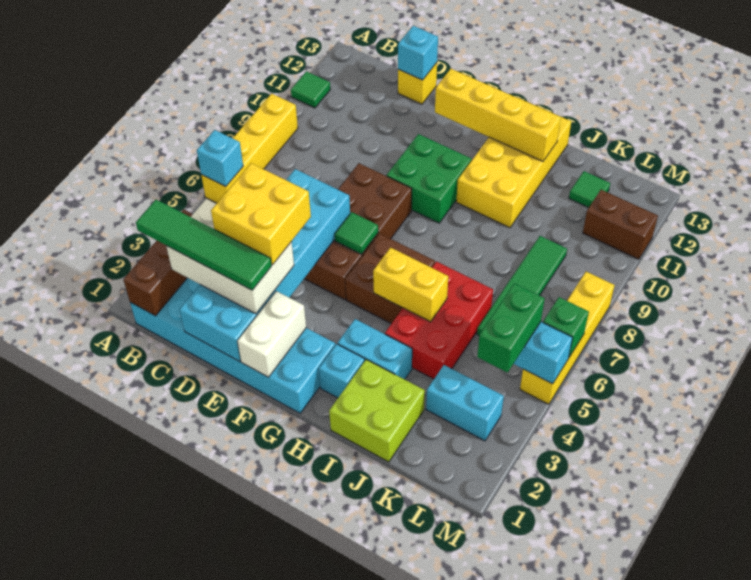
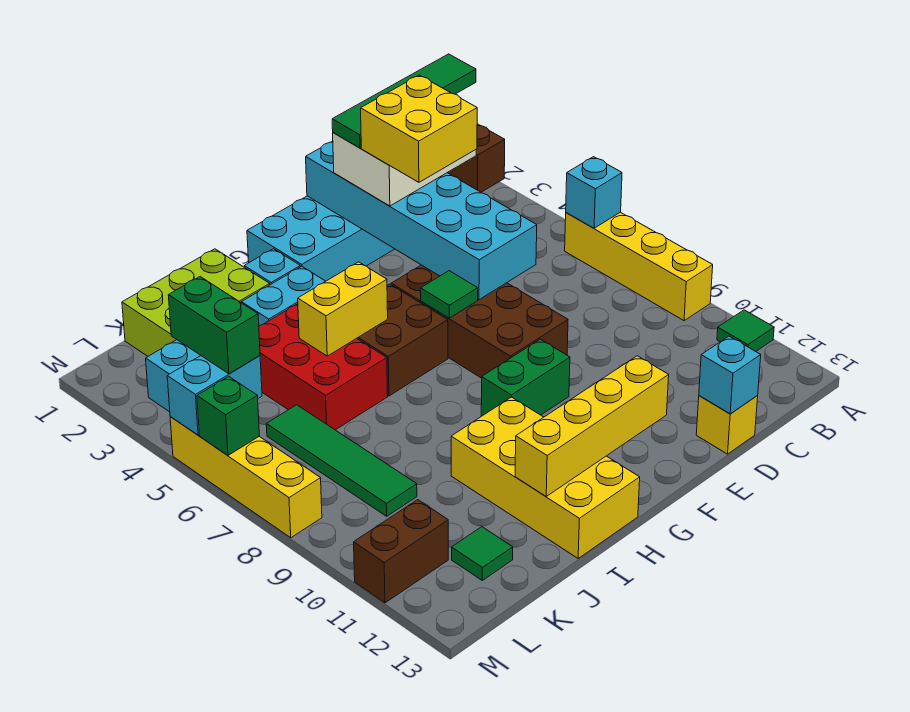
white 1x2 brick [237,291,306,377] -> none
green 2x2 brick [387,134,471,223] -> green 1x2 brick [481,339,570,416]
lime 2x2 brick [329,360,425,462] -> lime 2x3 brick [122,249,270,356]

